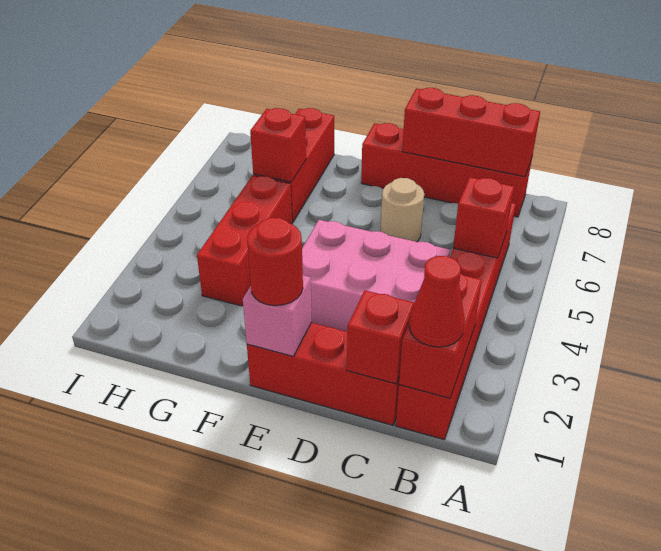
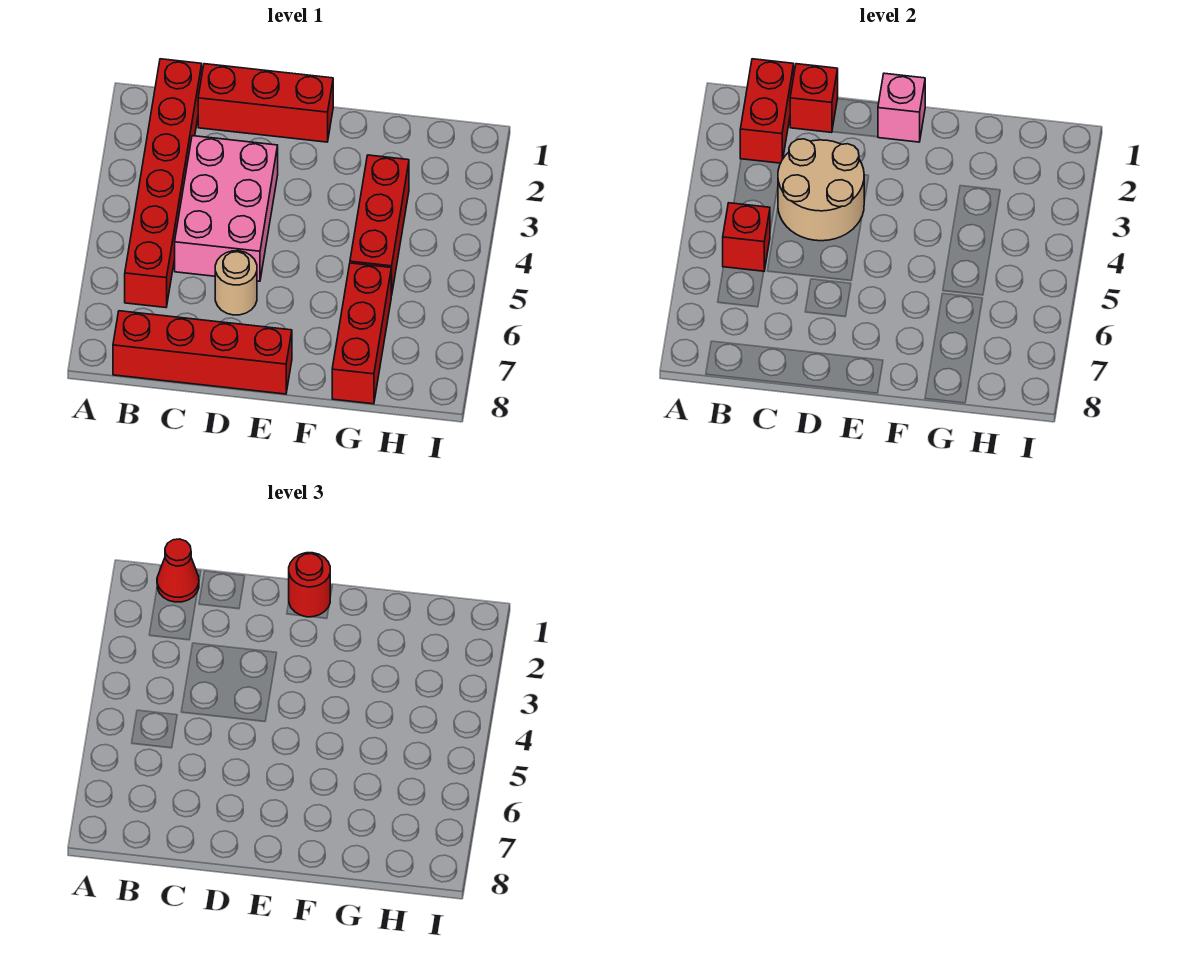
red 1x3 brick [402,88,540,177] -> none
pink 2x3 brick [302,220,450,332] -> pink 2x3 brick turned to [175,136,278,281]
none -> tan 2x2 round brick [778,139,864,241]
red 1x1 brick [250,108,306,182] -> none

